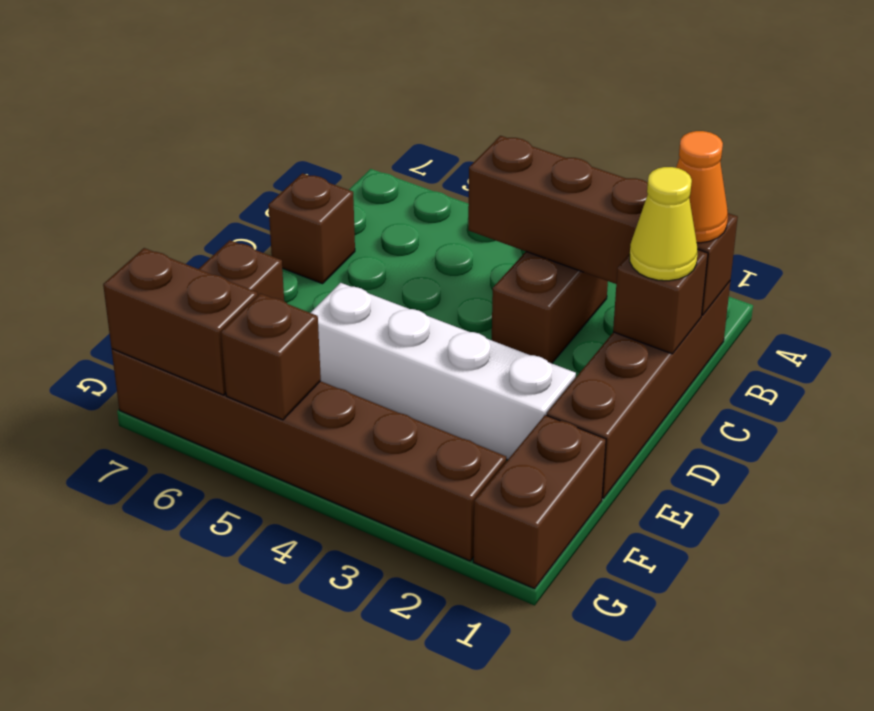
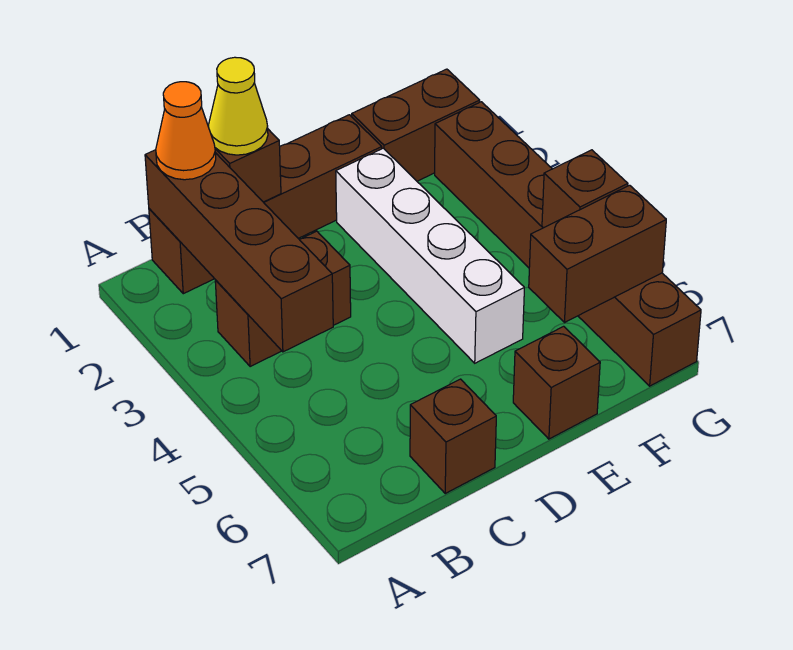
brown 1x2 brick [103,248,258,395] -> brown 1x2 brick turned to [529,185,666,323]

